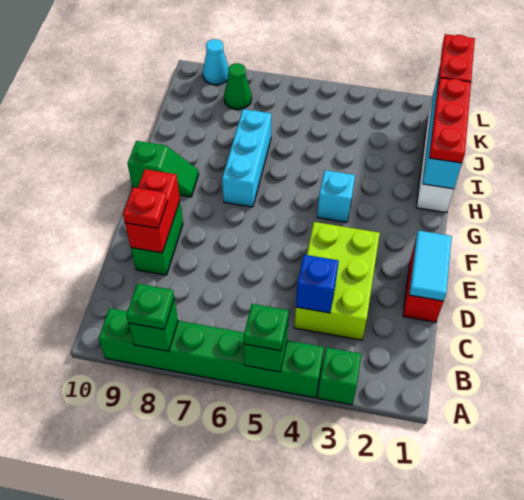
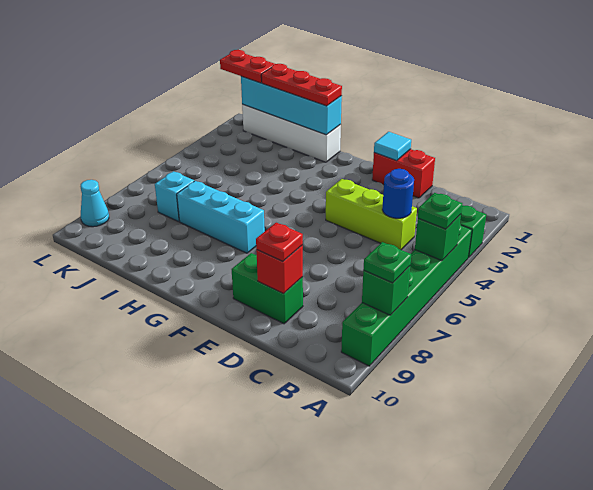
lime 2x3 brick [294,222,380,340] -> lime 1x3 brick [326,179,417,250]
blue 1x1 brick [296,255,339,313] -> blue 1x1 round brick [382,169,414,218]
cyan 1x2 tile [409,231,452,301] -> cyan 1x1 tile [374,132,411,161]
red 1x2 brick [125,169,180,253] -> red 1x1 brick [256,245,303,294]
cyan 1x1 brick [317,170,355,222] -> cyan 1x1 brick moved to [155,171,194,222]
green 1x2 slope [127,141,199,197] -> none
green 1x1 cone [224,63,252,109] -> none

